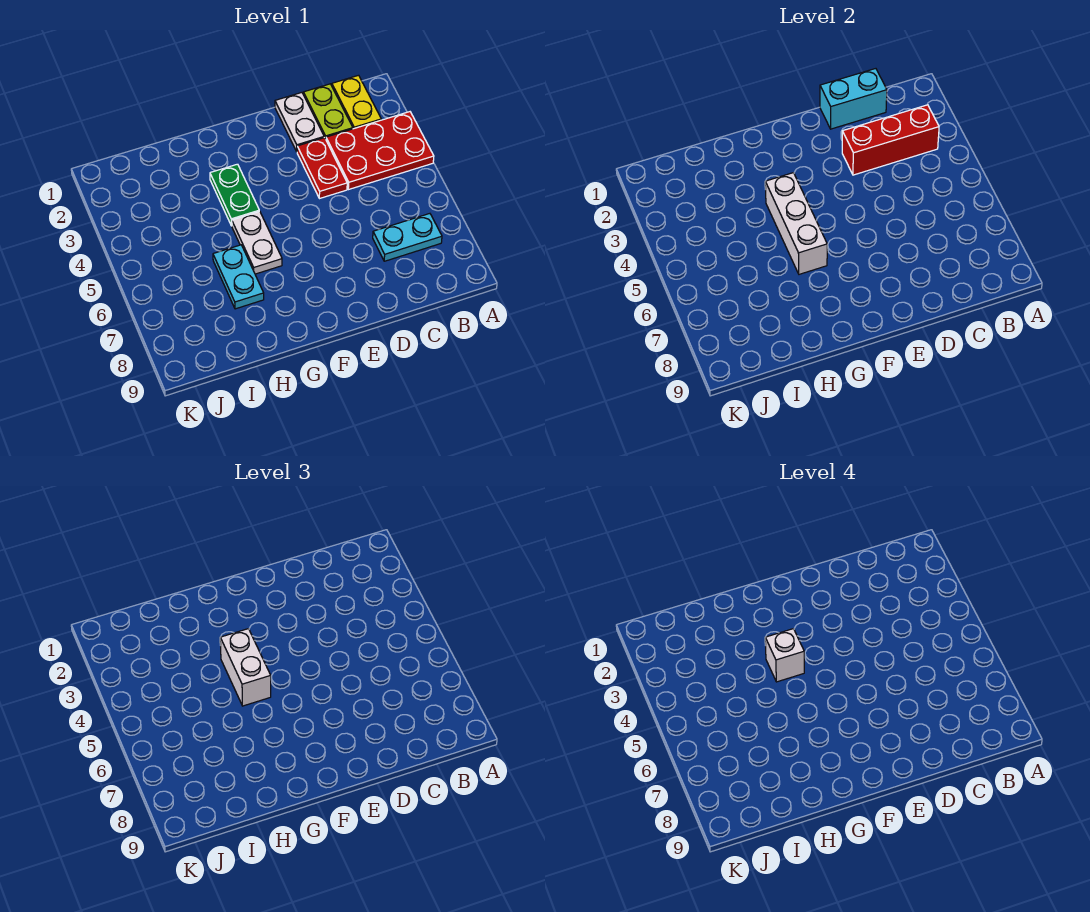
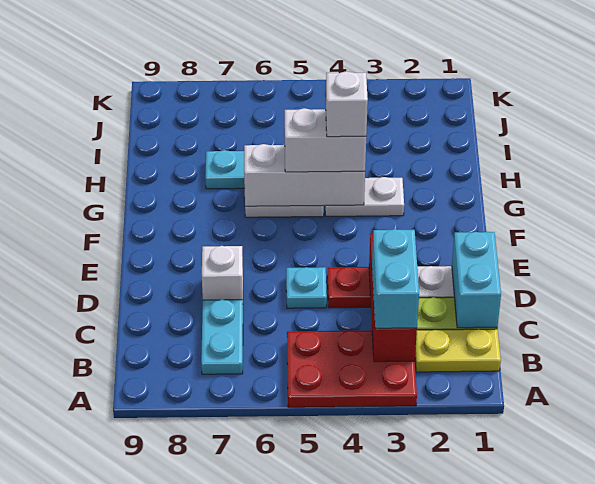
red 2x3 plate [326,112,434,190] -> red 2x3 plate turned to [287,330,417,407]
none -> cyan 1x2 brick [372,229,419,328]
none -> cyan 1x1 plate [286,267,327,308]
none -> white 1x1 brick [202,246,243,300]
green 1x2 plate [210,164,259,226] -> white 1x2 plate [325,177,404,216]

